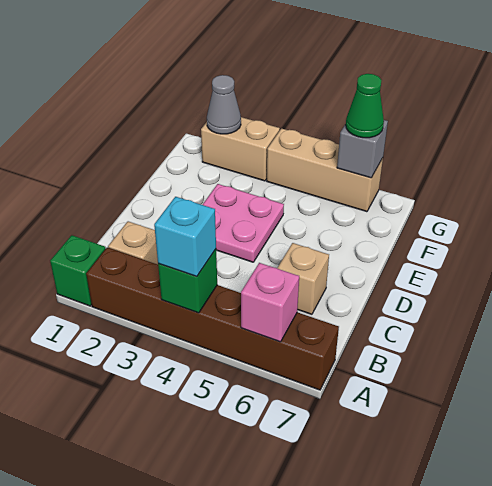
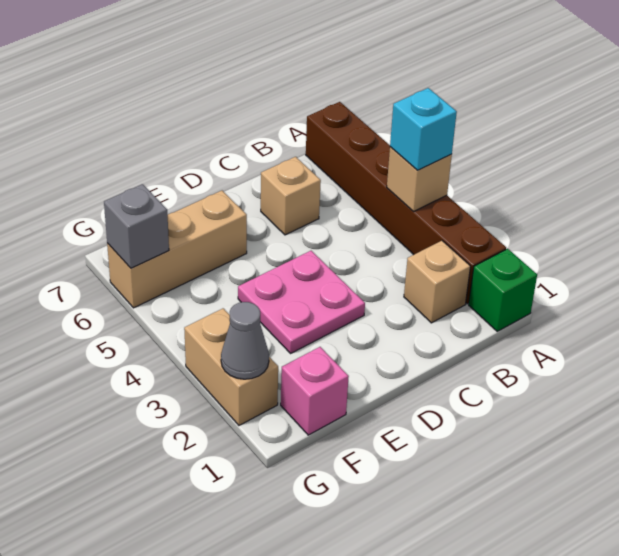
green 1x1 brick [158,249,217,313] -> tan 1x1 brick [387,147,452,212]
pink 1x1 brick [241,263,299,342] -> pink 1x1 brick moved to [281,347,349,435]
tan 1x3 brick [267,128,383,212] -> tan 1x3 brick turned to [107,191,247,308]
green 1x1 cone [346,74,384,138] -> none

